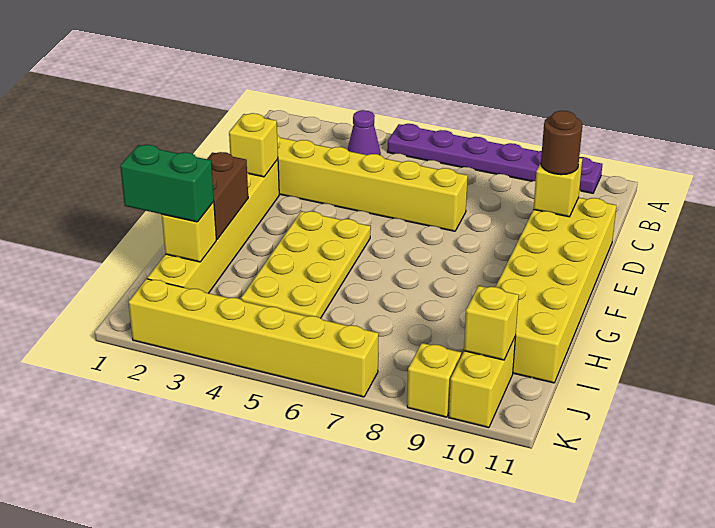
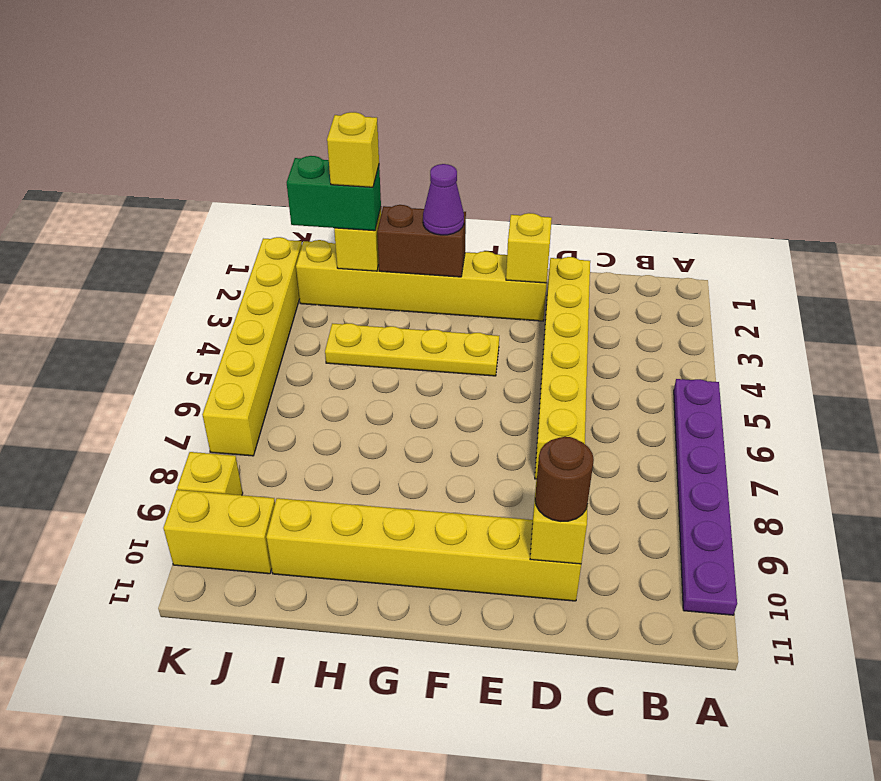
purple 1x1 cone [347,110,381,155] -> purple 1x1 cone moved to [423,164,464,235]
yellow 2x6 brick [496,197,617,383] -> yellow 1x6 brick [266,498,581,601]
yellow 2x4 plate [241,211,371,318] -> yellow 1x4 plate [325,323,499,376]
green 1x2 brick [120,145,214,222] -> green 1x2 brick turned to [287,156,381,231]
yellow 1x1 brick [464,286,519,360] -> yellow 1x1 brick moved to [327,112,379,187]

